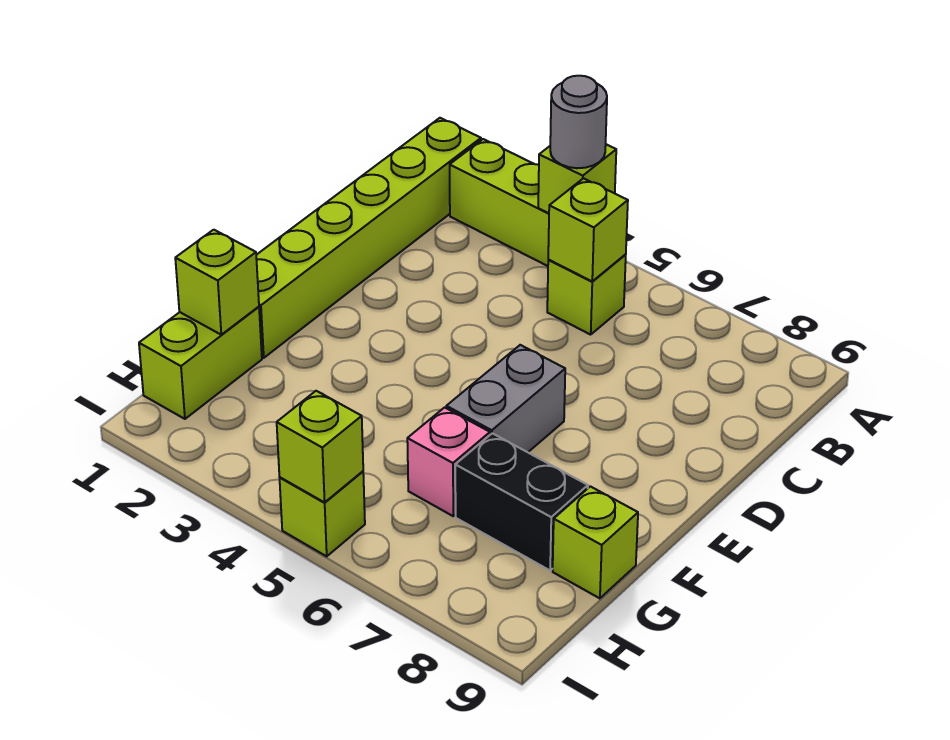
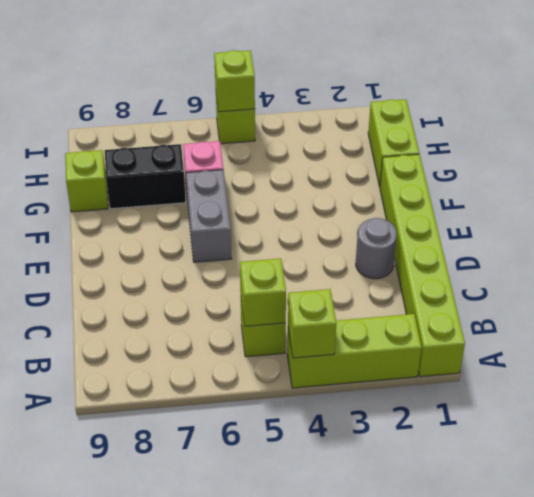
grey 1x1 round brick [550,76,607,168] -> grey 1x1 round brick moved to [356,218,397,279]
lime 1x1 brick [175,230,259,335] -> none

